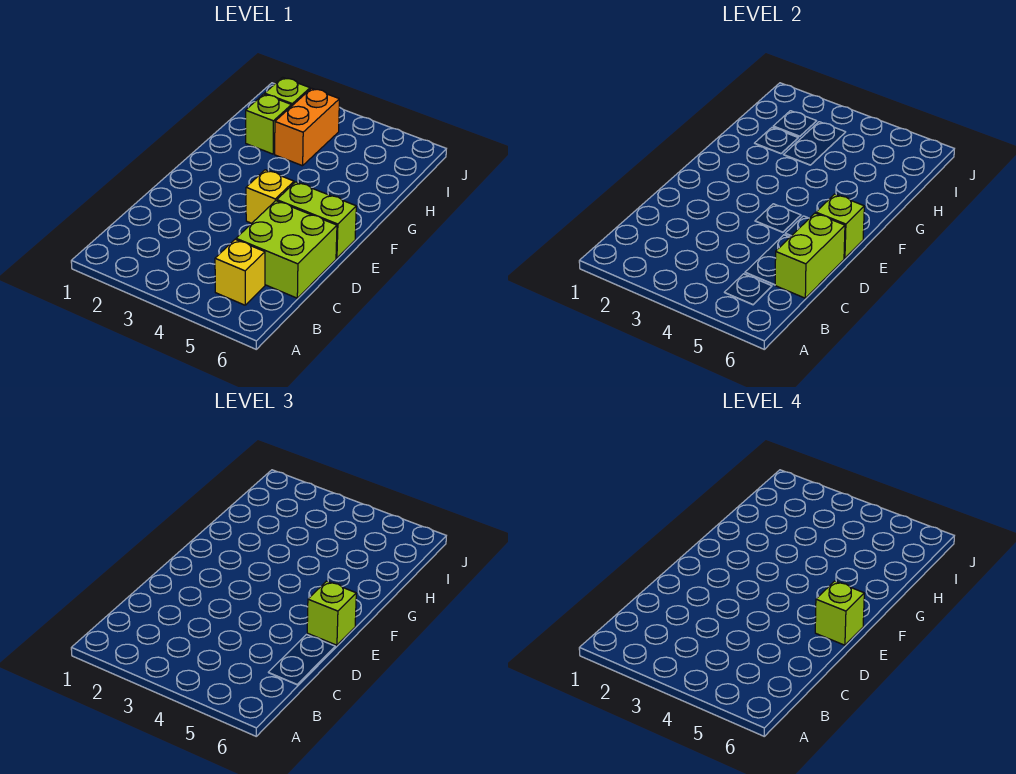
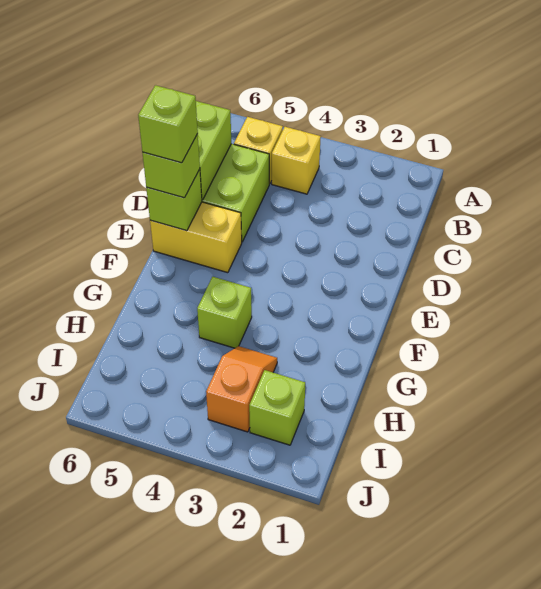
yellow 1x1 brick [246,170,294,223] -> yellow 1x1 brick moved to [272,127,321,194]
lime 1x2 brick [277,182,356,258] -> yellow 1x2 brick [150,202,242,273]
lime 1x1 brick [246,94,292,154] -> lime 1x1 brick moved to [197,277,252,348]
orange 1x2 brick [275,88,339,166] -> orange 1x2 slope [206,346,277,432]

